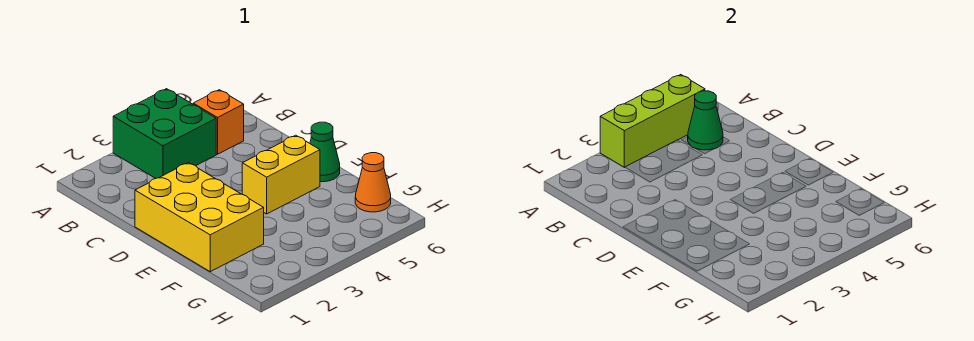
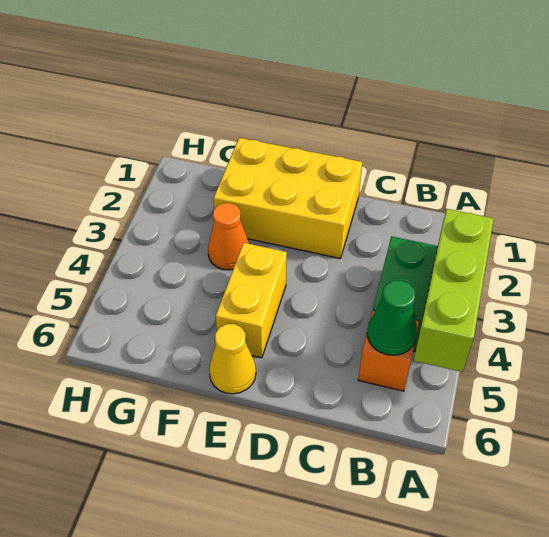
green 1x1 cone [310,122,340,182] -> yellow 1x1 cone [209,324,256,394]
orange 1x1 cone [355,153,391,212] -> orange 1x1 cone moved to [208,203,249,270]

